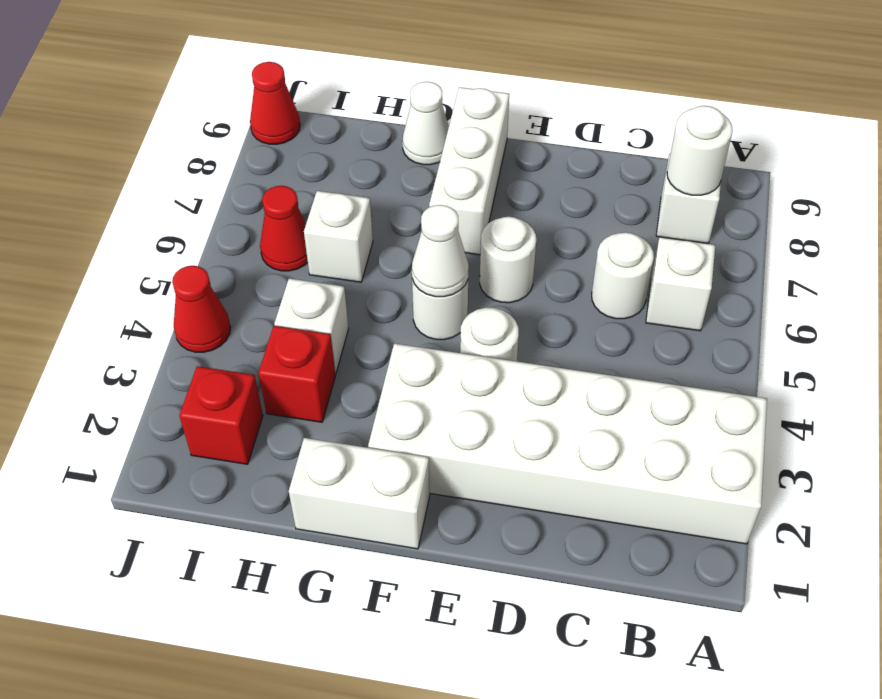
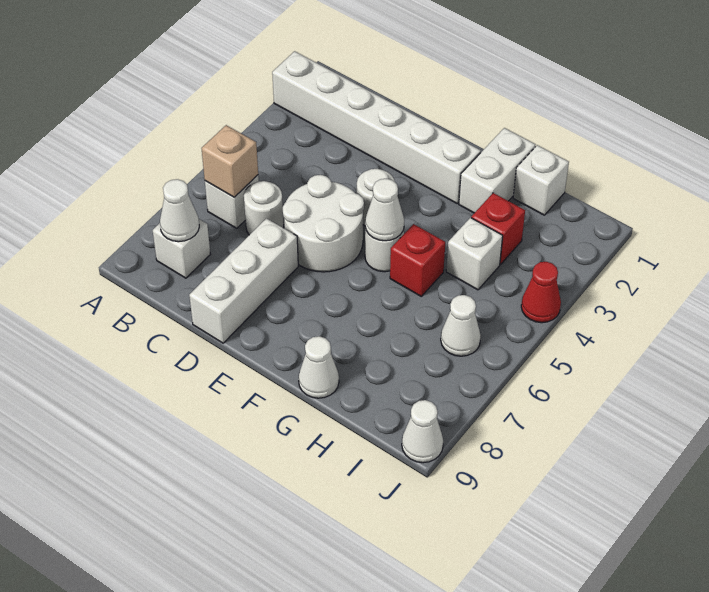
white 2x6 brick [368,343,767,544] -> white 1x6 brick [272,51,481,203]
none -> tan 1x1 brick [202,125,258,197]
white 1x1 round brick [667,106,733,195] -> white 1x1 cone [160,179,199,242]
white 1x1 round brick [480,217,536,303] -> white 2x2 round brick [283,175,364,272]
white 1x2 brick [289,438,430,549] -> white 1x2 brick turned to [459,128,536,213]
white 1x3 brick [429,87,509,255] -> white 1x3 brick moved to [189,218,298,343]
white 1x1 brick [304,191,373,282] -> white 1x1 brick moved to [513,145,569,215]
red 1x1 brick [179,366,263,464] -> red 1x1 brick moved to [390,224,445,296]
red 1x1 cone [260,186,308,271] -> white 1x1 cone [441,295,481,356]
red 1x1 cone [250,62,300,144] -> white 1x1 cone [402,400,443,463]

